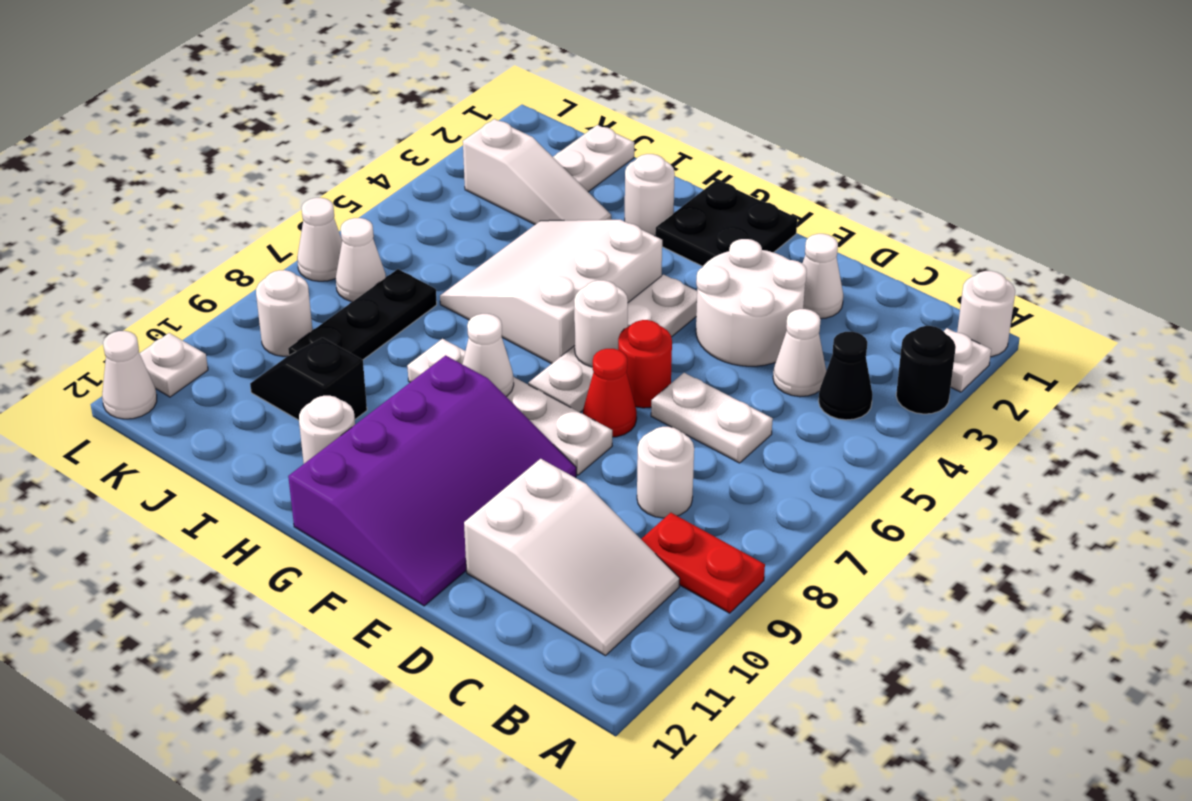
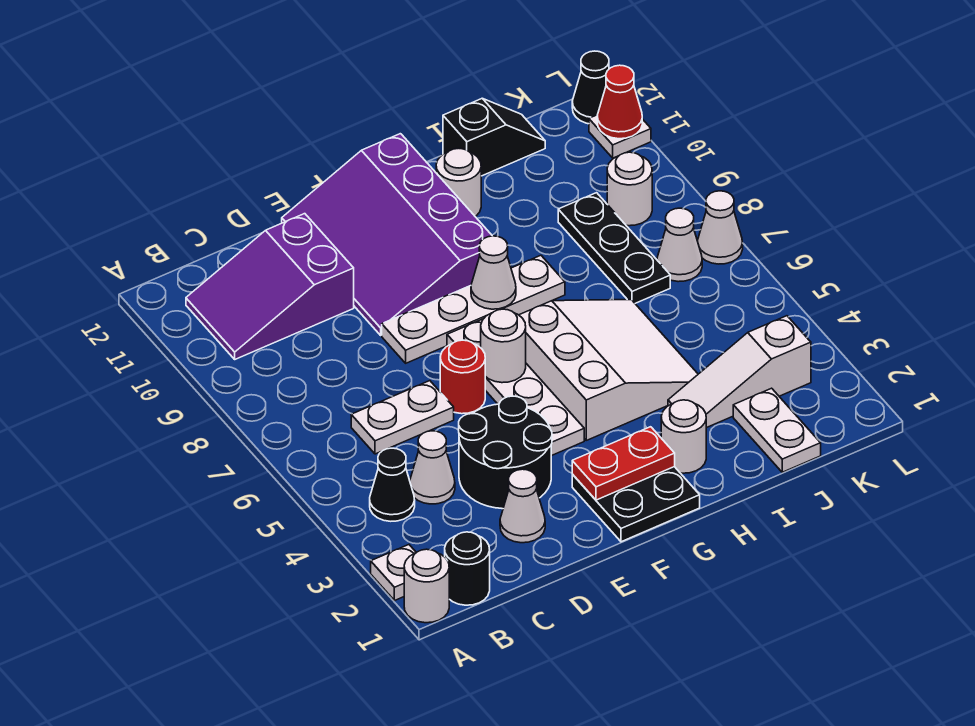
black 1x1 round brick [896,326,956,414] -> black 1x1 round brick moved to [445,532,490,605]
red 1x2 plate [641,513,765,613] -> red 1x2 plate moved to [572,427,675,500]
white 2x3 slope [464,459,680,656] -> purple 2x3 slope [186,214,354,359]
white 1x1 round brick [637,427,694,518] -> none
white 2x2 round brick [696,239,807,366] -> black 2x2 round brick [459,396,552,509]
red 1x1 cone [583,349,637,437] -> red 1x1 cone moved to [597,65,642,139]
black 1x2 slope [250,338,367,420] -> black 1x2 slope moved to [443,99,545,176]
white 1x1 cone [102,331,157,419] -> black 1x1 cone [572,51,609,124]

